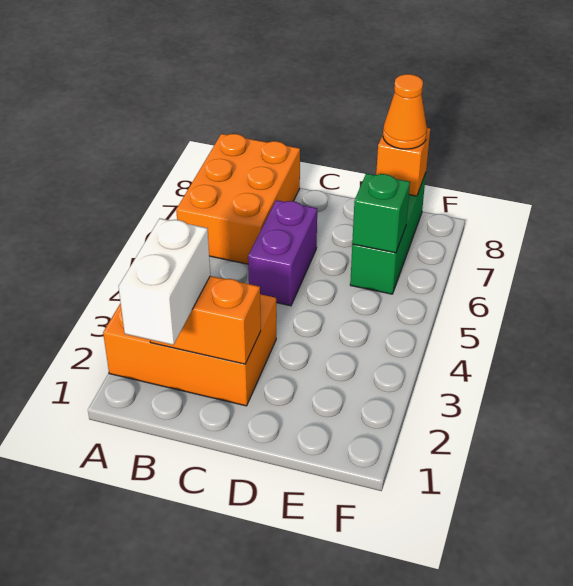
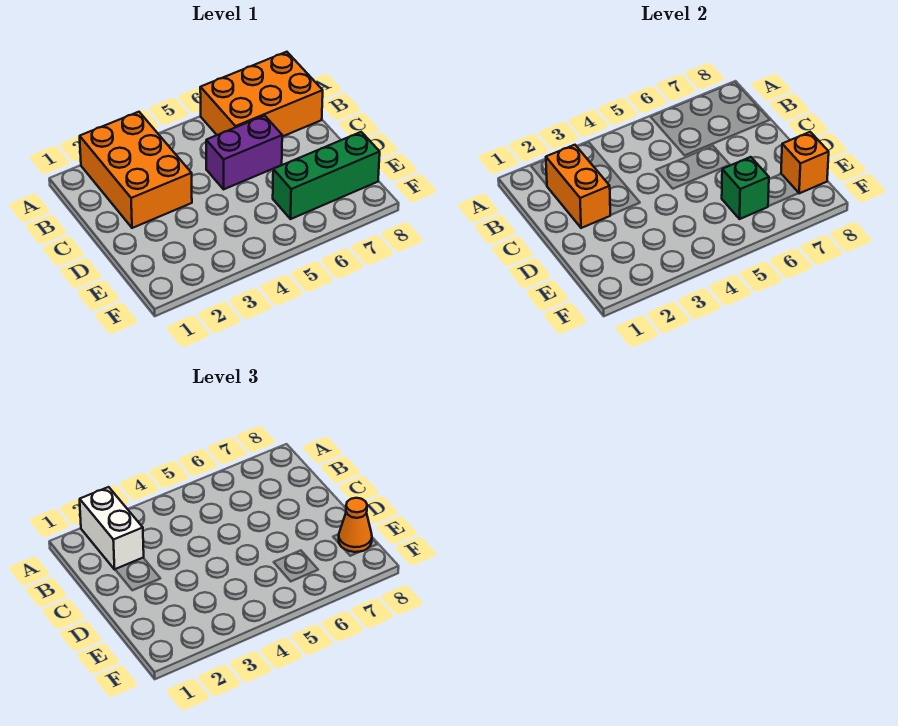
white 1x2 brick [119,218,210,345] -> white 1x2 brick turned to [80,487,144,569]

